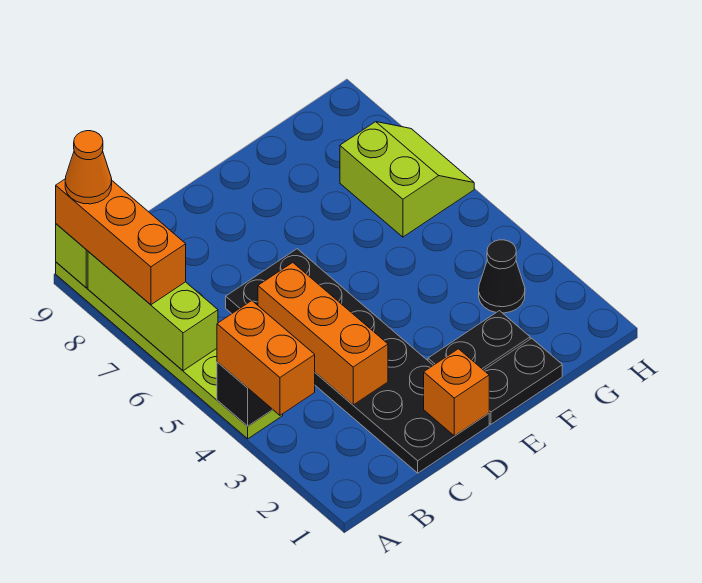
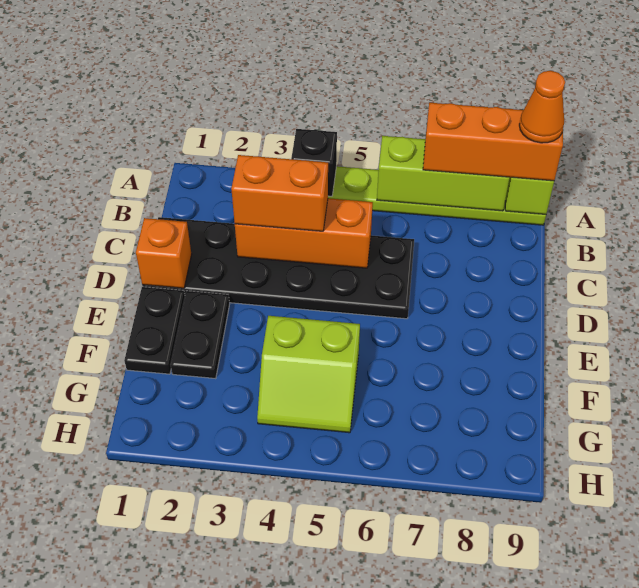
orange 1x2 brick [217,301,315,415] -> orange 1x2 brick moved to [231,155,328,231]
black 1x1 cone [479,240,525,313] -> none
lime 2x2 slope [340,122,474,237] -> lime 2x2 slope moved to [257,316,360,433]

